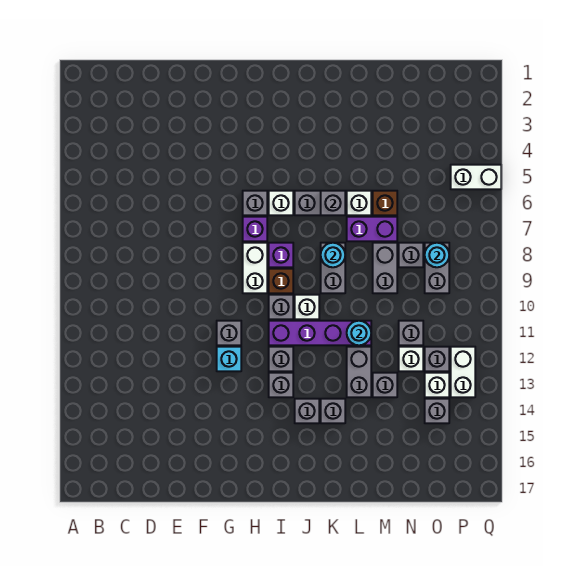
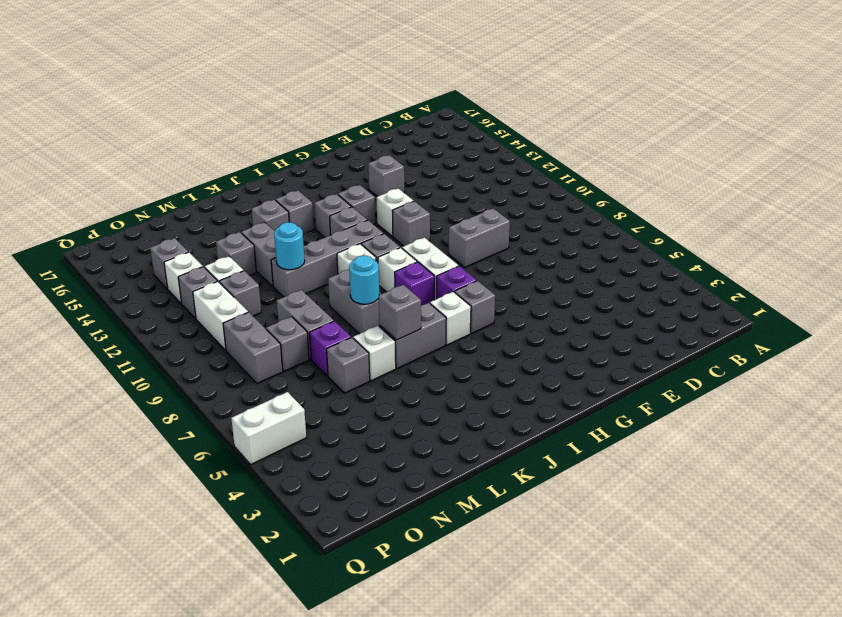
none -> grey 1x2 brick [449,209,510,267]
none -> grey 1x1 brick [368,155,404,197]
cyan 1x1 brick [217,347,241,371] -> white 1x1 brick [377,188,413,236]
none -> grey 1x1 brick [338,185,375,225]
brown 1x1 brick [269,269,293,293] -> white 1x1 brick [378,248,417,292]
purple 1x4 brick [269,321,371,345] -> grey 1x4 brick [271,220,383,297]
purple 1x2 brick [347,217,397,241] -> purple 1x1 brick [310,321,351,376]
brown 1x1 brick [373,191,397,215] -> grey 1x1 brick [327,337,370,393]
cyan 1x1 round brick [425,243,449,267] -> none
white 1x2 brick [451,347,475,397] -> white 1x2 brick moved to [193,281,248,350]

